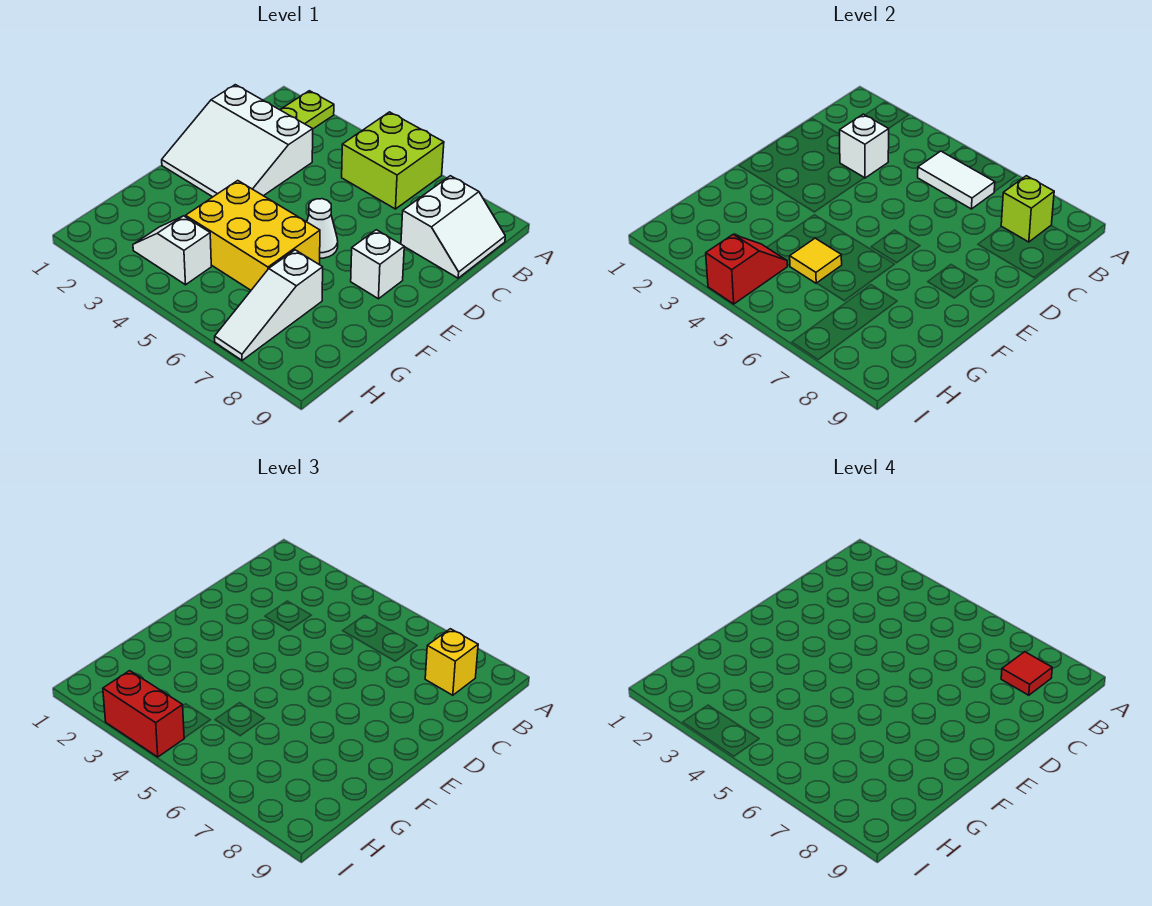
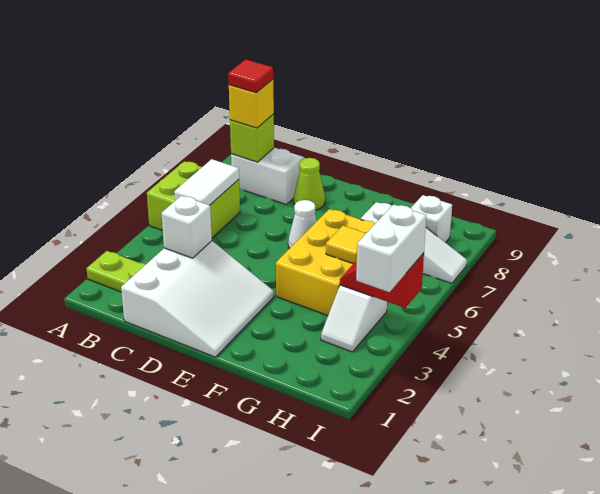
none -> lime 1x1 cone [294,158,325,210]
white 1x1 brick [351,230,404,299] -> white 1x1 brick moved to [411,195,452,243]
red 1x2 brick [103,671,184,757] -> white 1x2 brick [356,205,426,292]

